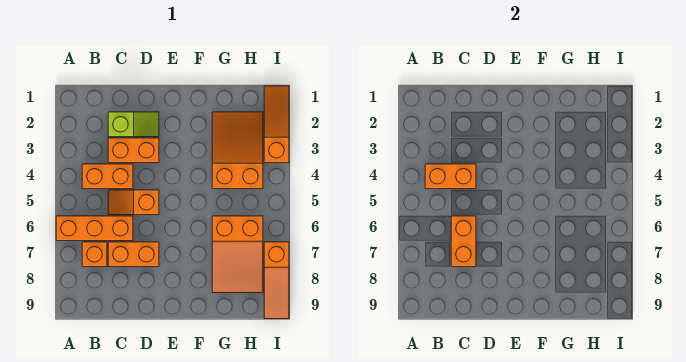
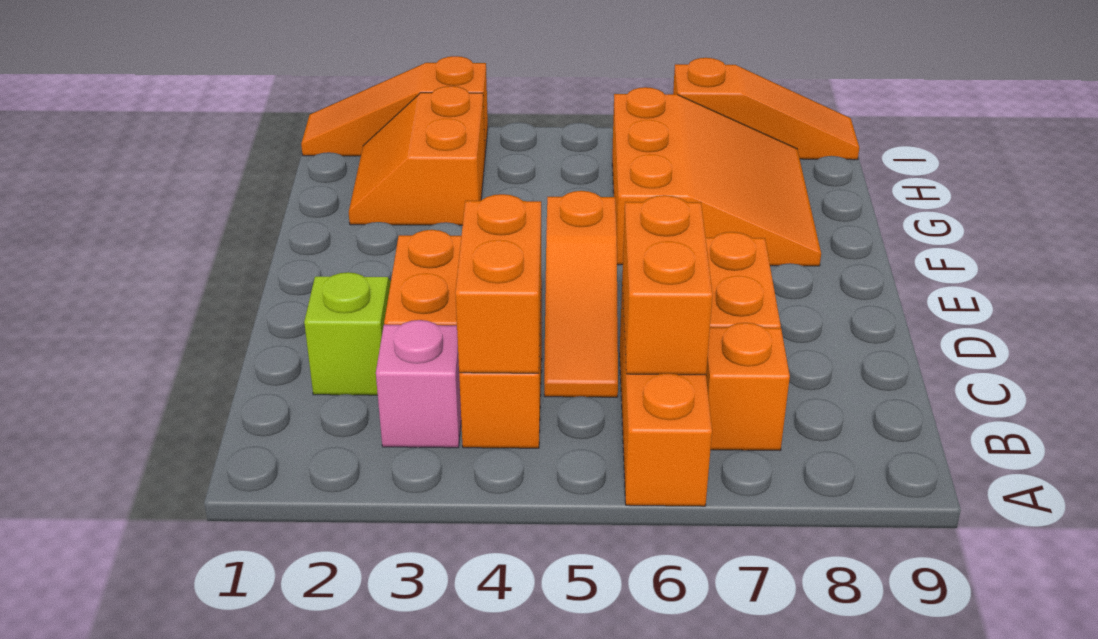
none -> pink 1x1 brick [376,320,461,448]
orange 1x2 slope [108,190,159,215] -> orange 1x3 slope [544,191,618,397]
orange 1x2 brick [451,216,476,267] -> orange 1x2 brick turned to [622,195,713,375]
orange 2x3 slope [212,112,263,189] -> orange 2x2 slope [349,86,485,225]
orange 2x3 slope [212,216,263,293] -> orange 3x3 slope [612,87,821,266]

